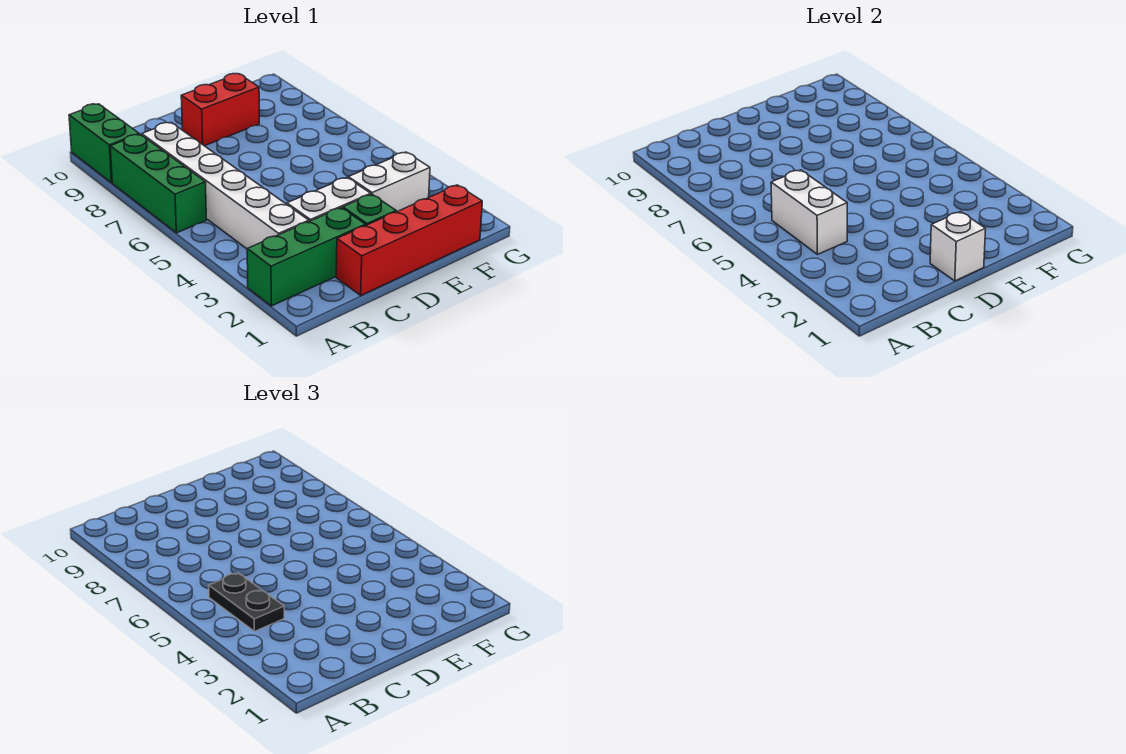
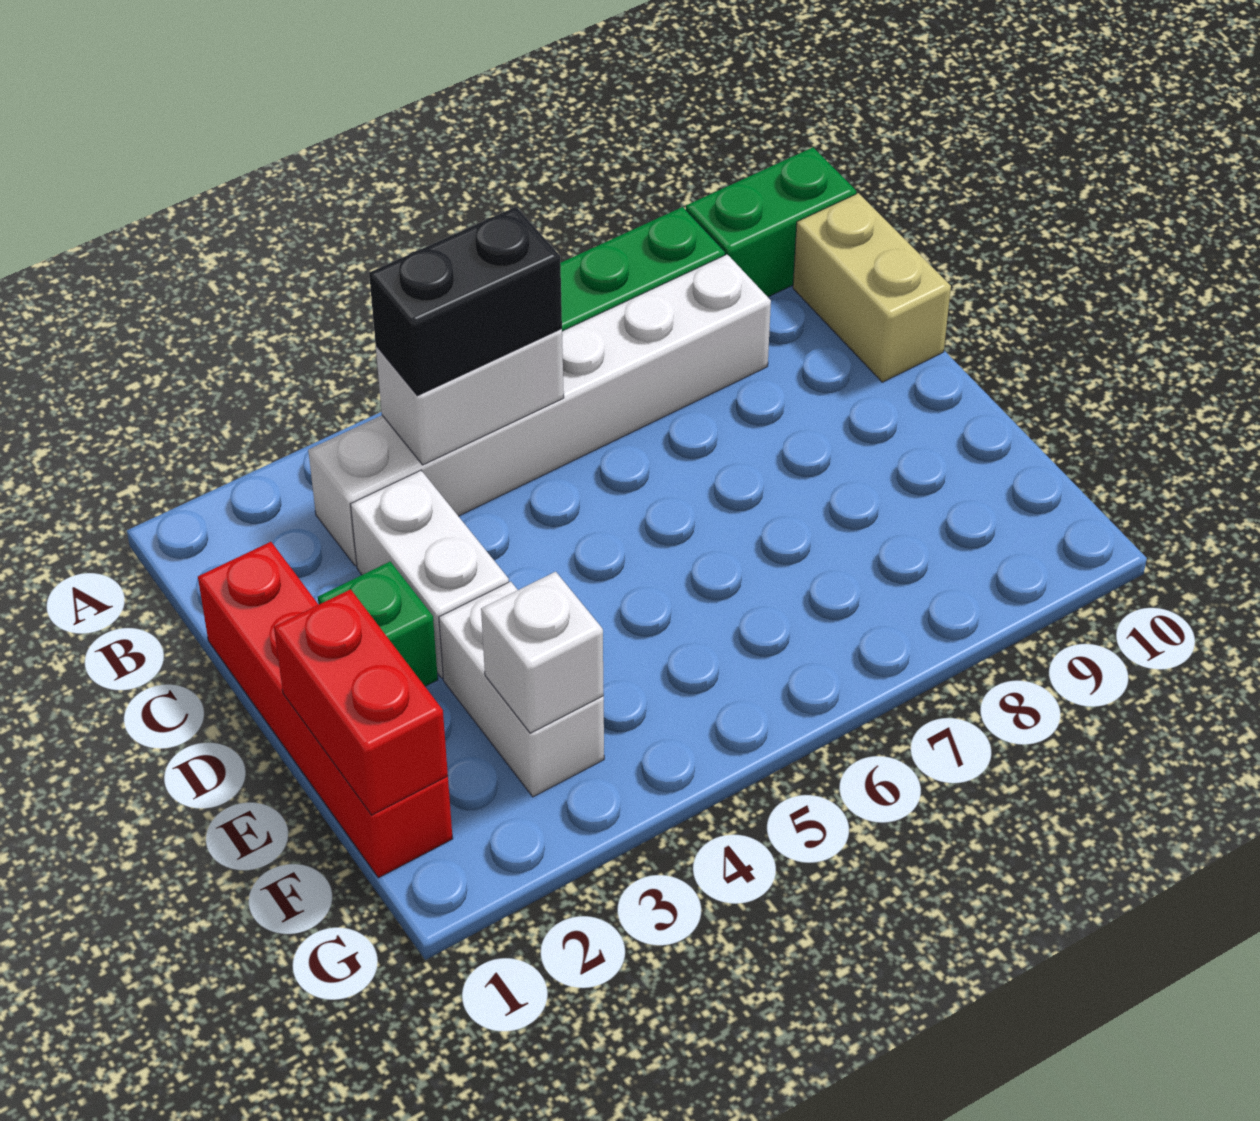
green 1x3 brick [247,208,366,306] -> none
black 1x2 plate [209,573,284,631] -> black 1x2 brick [369,207,562,396]
none -> tan 1x2 brick [793,193,951,382]
white 1x1 brick [930,212,986,281] -> white 1x1 brick moved to [481,572,604,733]
red 1x2 brick [181,74,259,146] -> red 1x2 brick moved to [274,589,448,815]

